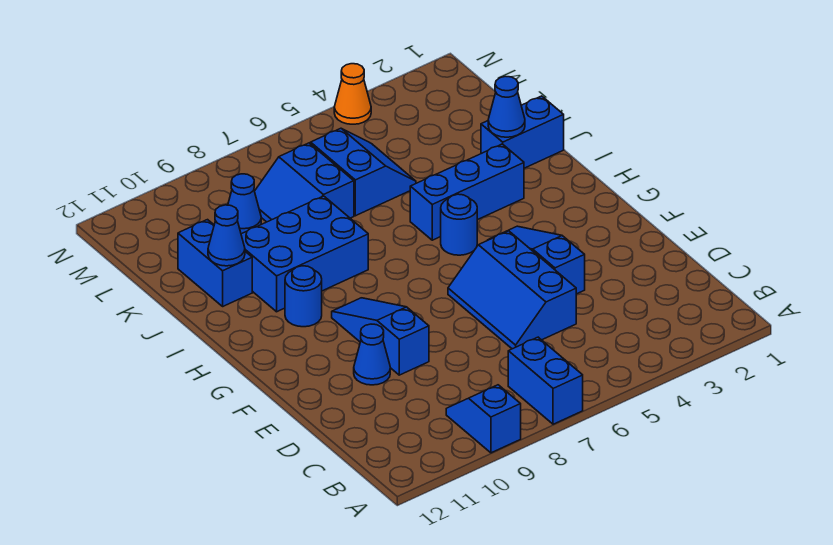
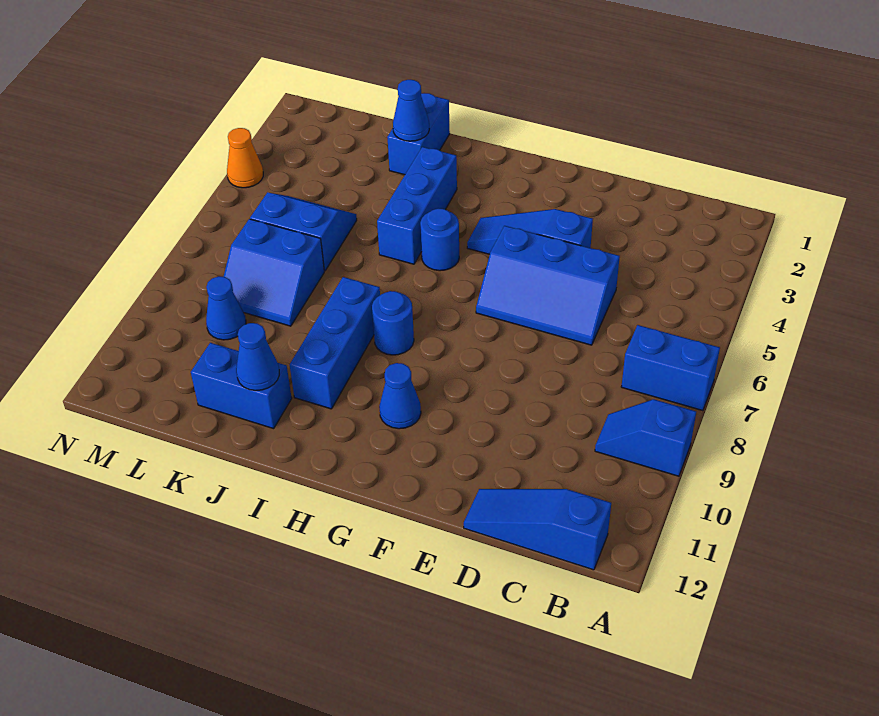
blue 1x3 slope [332,298,429,375] -> blue 1x3 slope moved to [464,489,611,570]
blue 1x1 cone [354,324,390,385] -> blue 1x1 cone moved to [379,363,421,429]
blue 1x1 round brick [285,266,322,327] -> blue 1x1 round brick moved to [372,291,414,355]
blue 2x3 brick [241,196,368,312] -> blue 1x3 brick [290,277,380,409]

